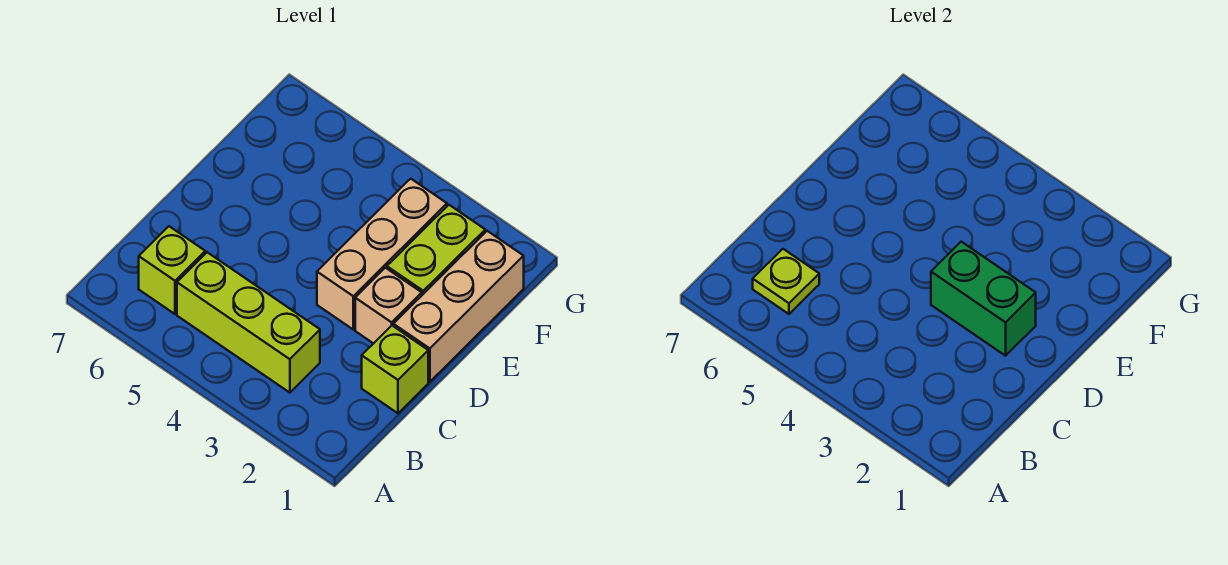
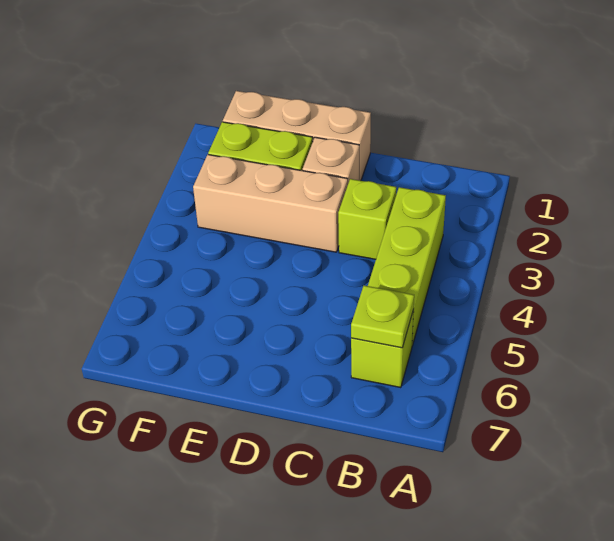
lime 1x1 brick [362,326,428,413] -> lime 1x1 brick moved to [338,179,396,259]
green 1x2 brick [931,242,1036,356] -> none

